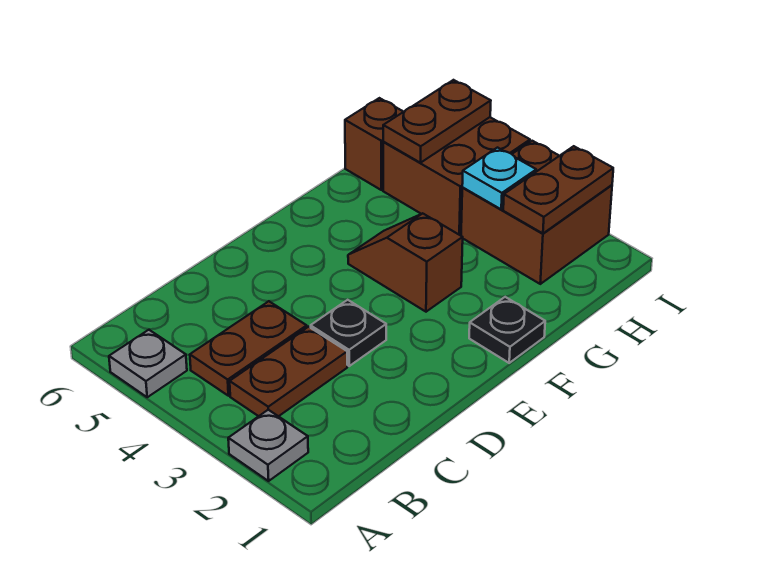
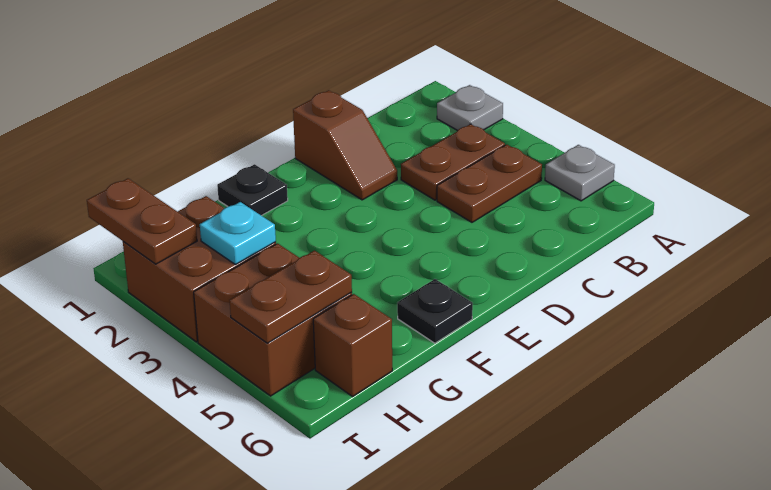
black 1x1 plate [311,300,386,366] -> black 1x1 plate moved to [397,279,473,343]
brown 1x2 slope [348,213,463,312] -> brown 1x2 slope moved to [293,90,397,200]
brown 1x2 plate [503,146,613,233] -> brown 1x2 plate turned to [87,178,197,264]

